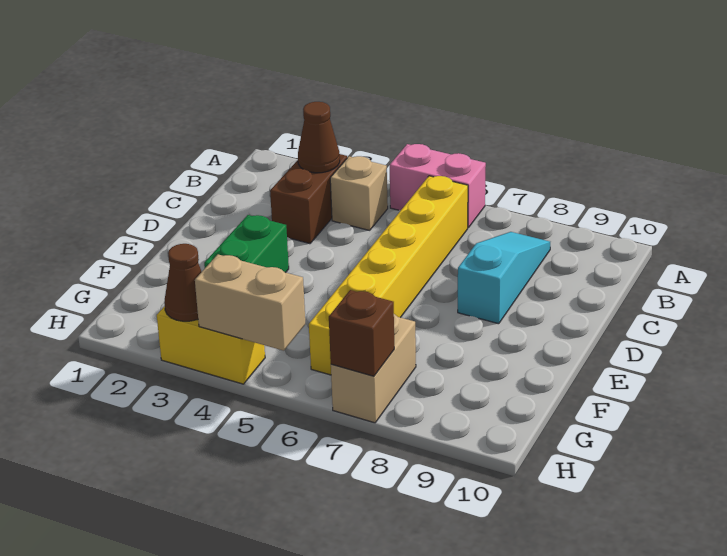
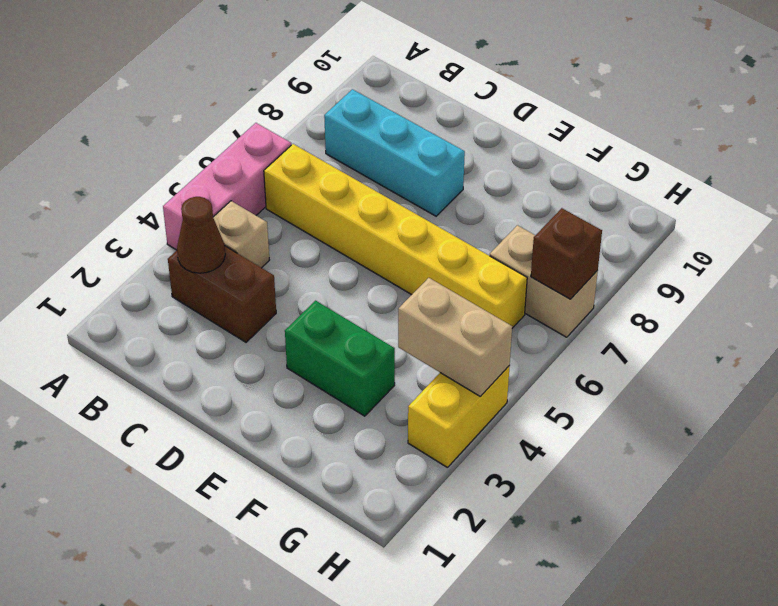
pink 1x2 brick [390,144,486,228] -> pink 1x3 brick [163,123,291,250]
cyan 1x3 slope [458,232,550,324] -> cyan 1x3 brick [324,89,465,216]
brown 1x1 cone [164,244,201,321] -> none
tan 1x2 brick [195,254,305,351] -> tan 1x2 brick turned to [398,278,512,397]

